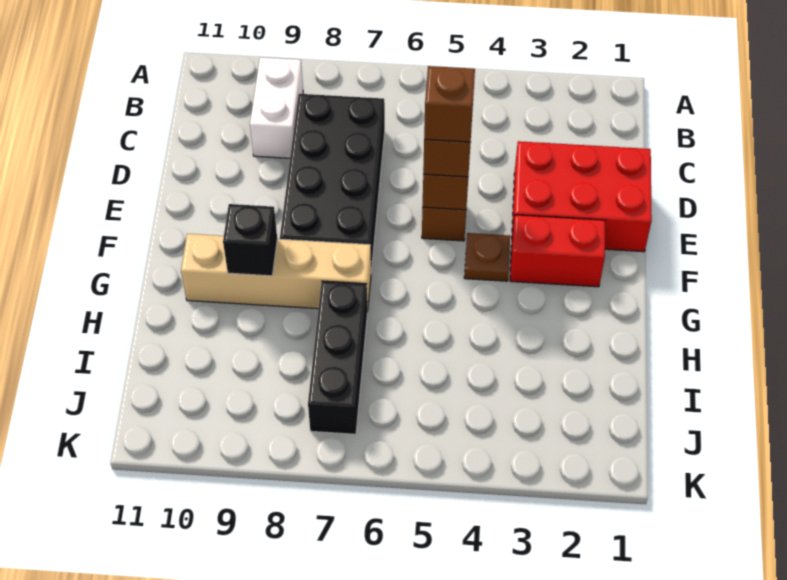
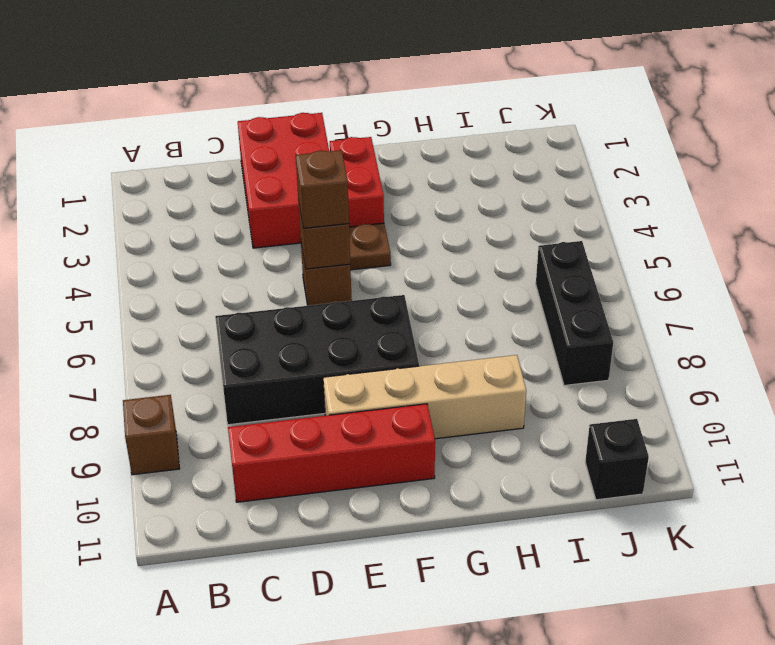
white 1x2 brick [250,57,303,158] -> none
none -> red 1x4 brick [228,404,435,502]
brown 1x1 brick [424,66,475,142] -> brown 1x1 brick moved to [123,395,179,475]
tan 1x4 brick [181,234,371,311] -> tan 1x4 brick turned to [323,355,526,439]
black 1x1 brick [223,204,277,276] -> black 1x1 brick moved to [585,419,649,500]
black 1x3 brick [308,281,367,434] -> black 1x3 brick turned to [536,241,613,385]

